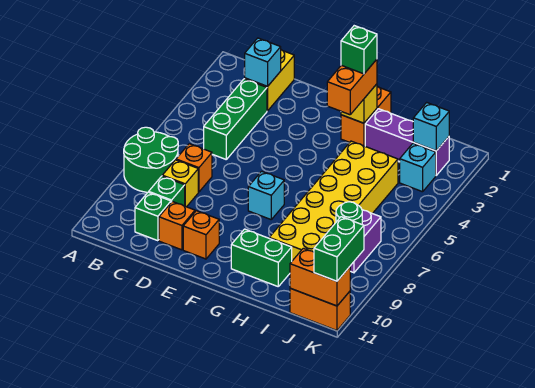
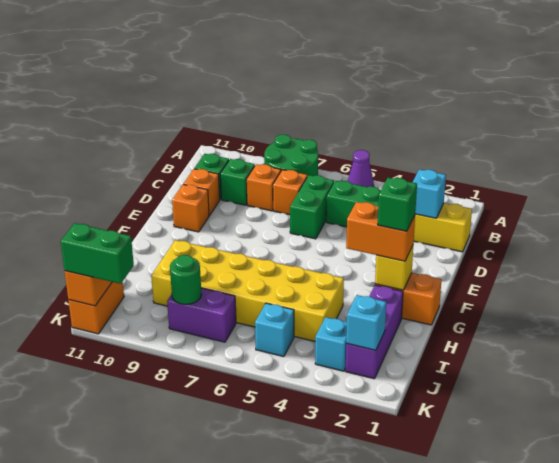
none -> purple 1x1 cone [348,150,374,187]
yellow 1x1 brick [162,160,198,207] -> orange 1x1 brick [246,164,281,211]
cyan 1x1 brick [248,171,284,219] -> cyan 1x1 brick moved to [255,303,294,357]
green 1x2 brick [231,229,292,286] -> green 1x2 brick moved to [290,175,334,239]

